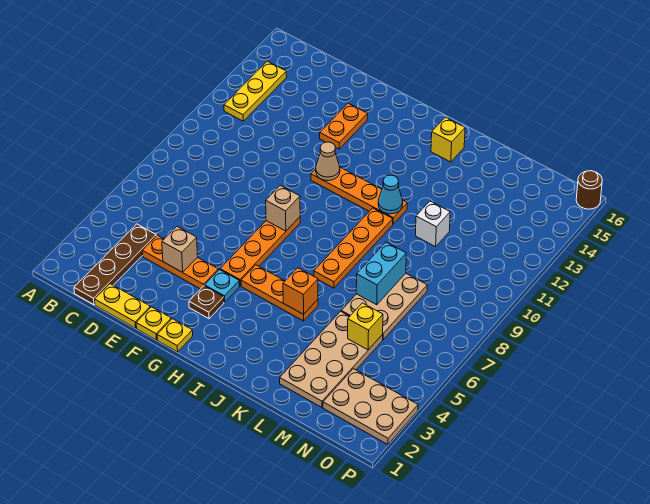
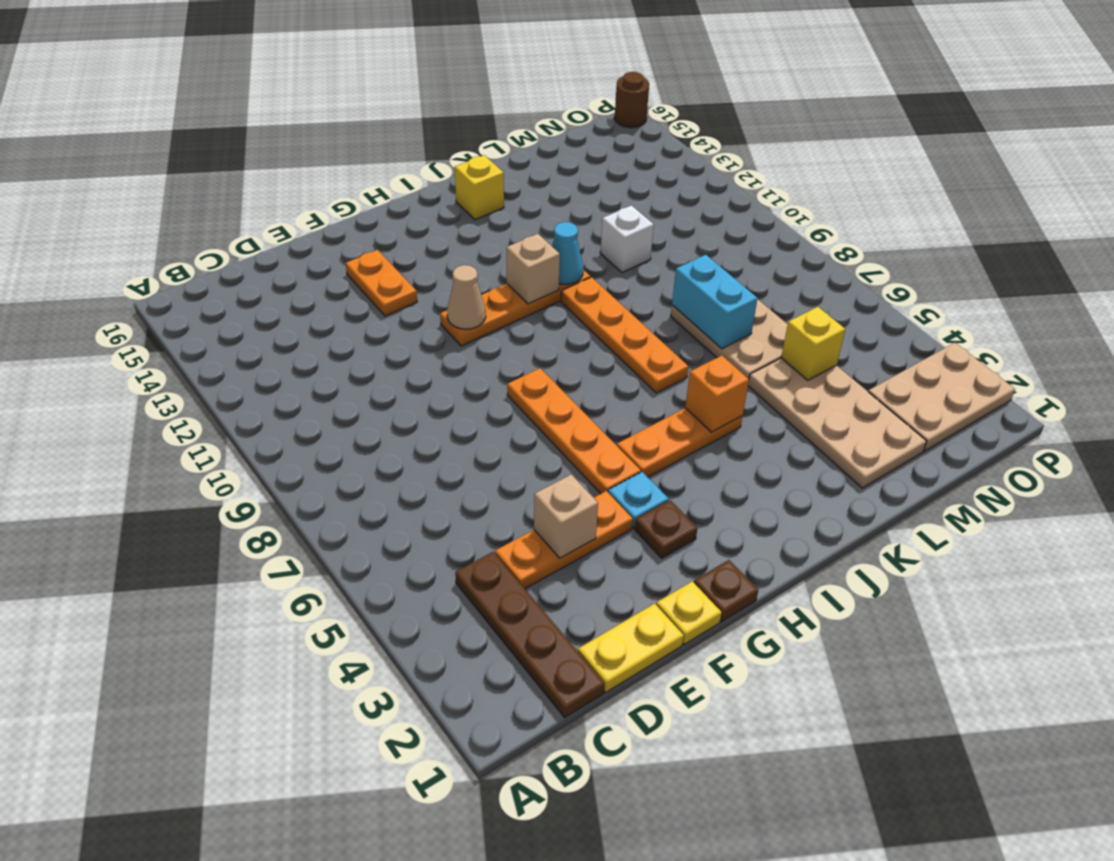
yellow 1x3 plate [224,61,287,121] -> none
yellow 1x1 plate [157,319,193,352] -> brown 1x1 plate [694,560,758,622]
tan 1x1 brick [266,186,300,231] -> tan 1x1 brick moved to [507,234,560,304]

